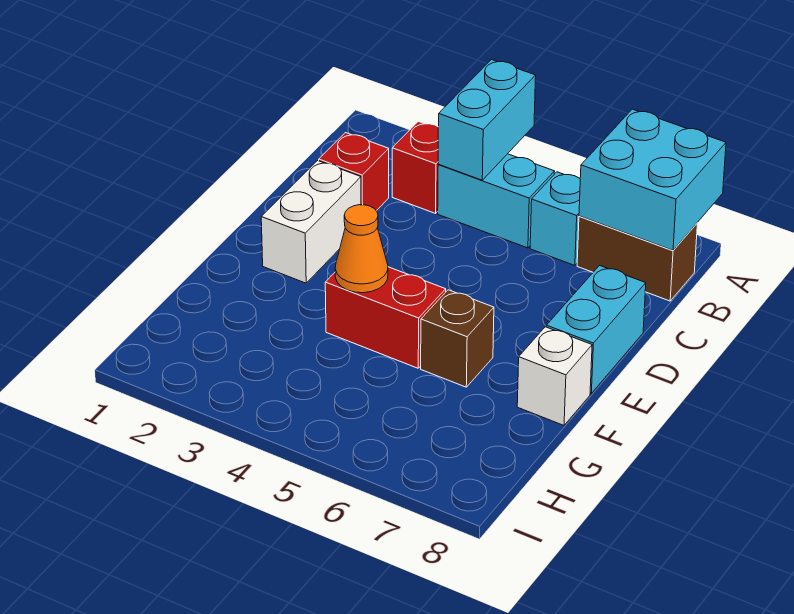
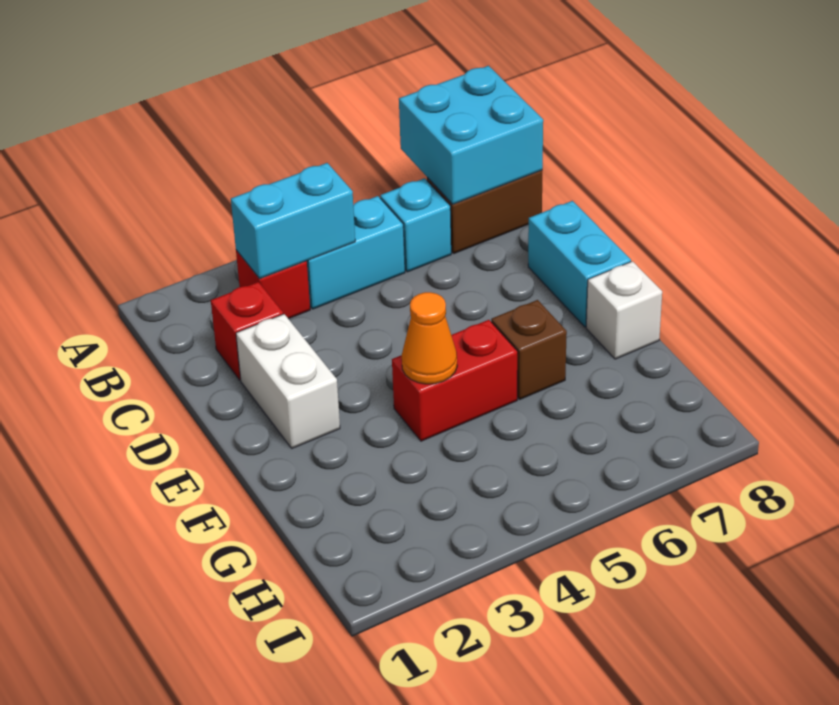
cyan 1x2 brick [438,60,536,180] -> cyan 1x2 brick turned to [231,163,355,279]

